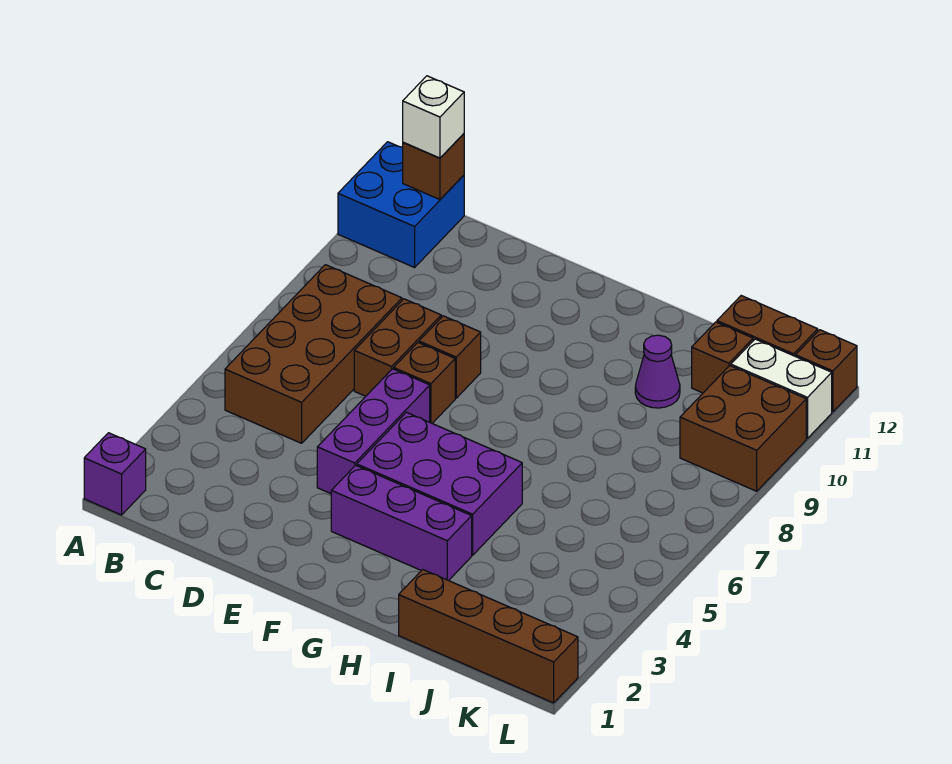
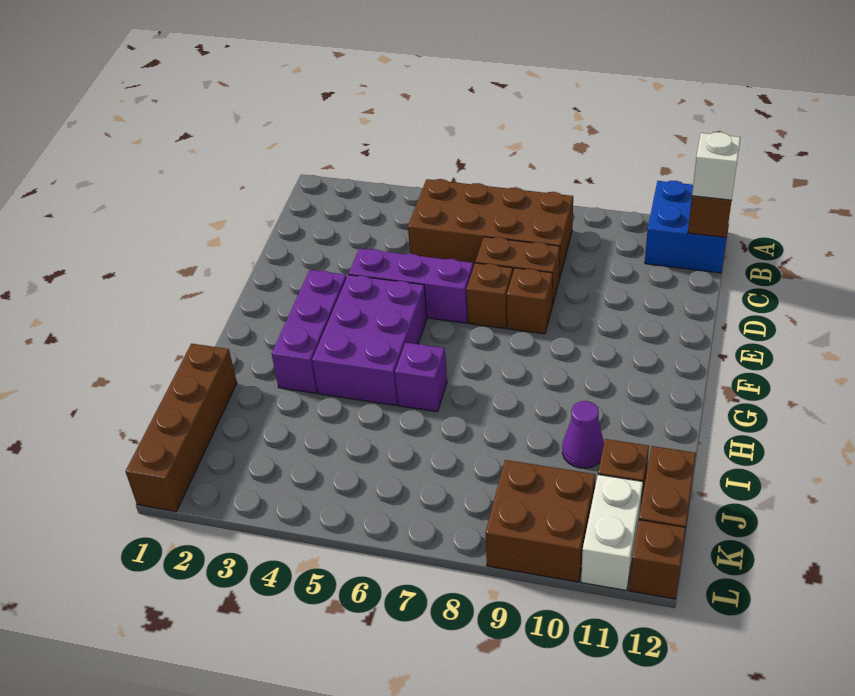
purple 1x1 brick [84,433,146,515] -> purple 1x1 brick moved to [395,343,447,412]

